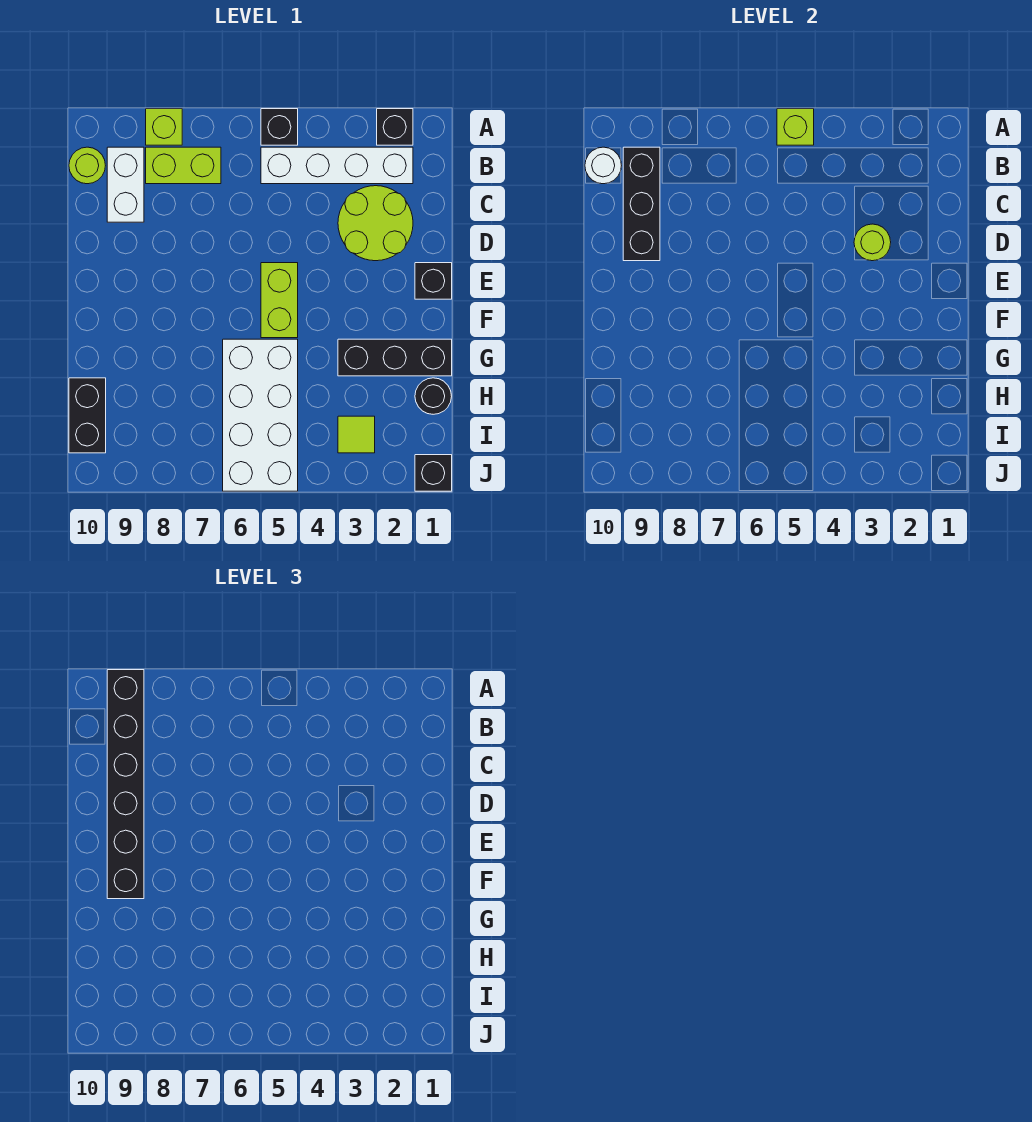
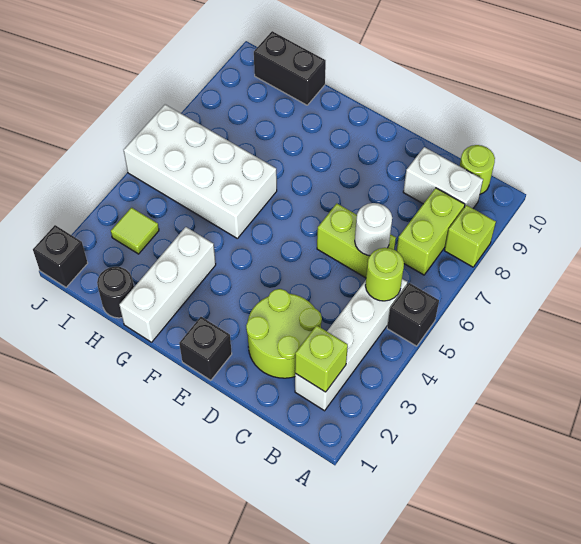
black 1x1 brick [377,109,413,145] -> none
lime 1x1 brick [777,109,814,145] -> lime 1x1 brick moved to [295,325,348,392]
black 1x6 brick [107,670,144,899] -> none
black 1x3 brick [623,147,660,261] -> none
white 1x1 round brick [585,147,621,184] -> white 1x1 round brick moved to [355,203,392,256]
lime 1x1 round brick [854,224,891,261] -> lime 1x1 round brick moved to [365,248,404,301]
lime 1x2 brick [261,263,298,338] -> lime 1x2 brick moved to [317,204,396,278]
black 1x3 brick [338,339,452,376] -> white 1x3 brick [119,227,216,342]

